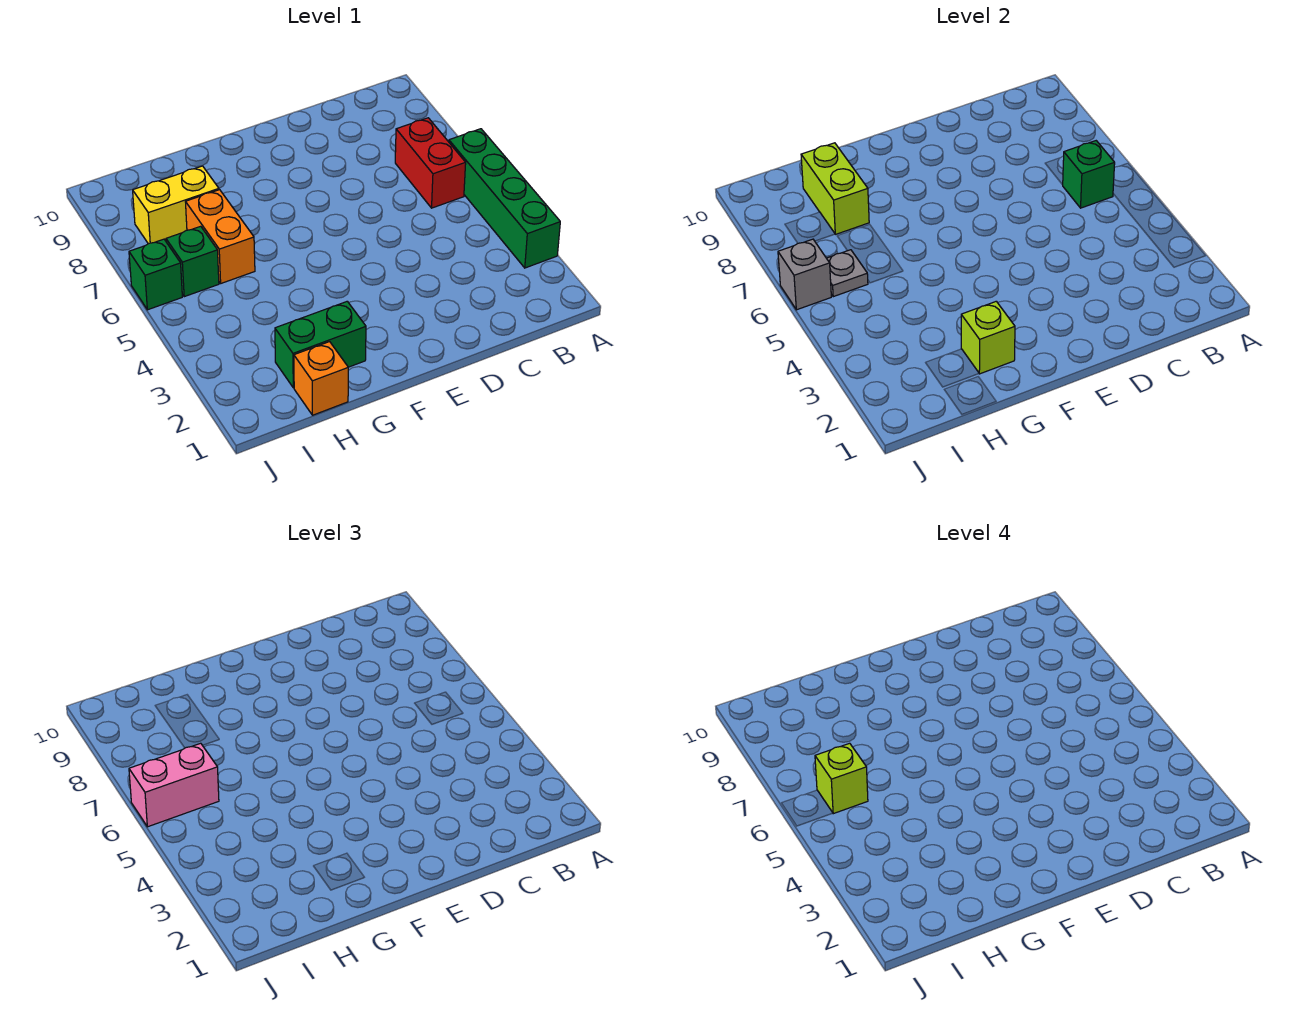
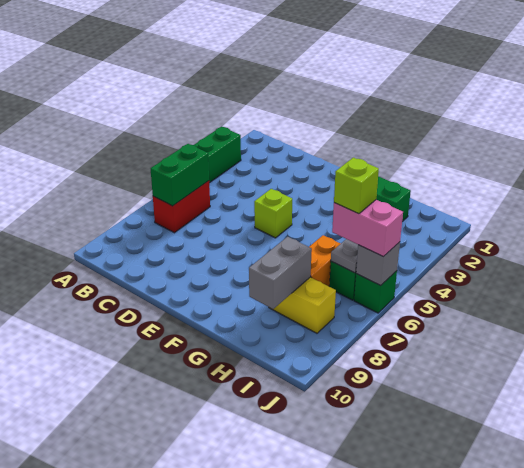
green 1x1 brick [1063,141,1115,208] -> green 1x2 brick [151,144,209,206]
lime 1x1 brick [961,301,1015,374] -> lime 1x1 brick moved to [254,189,292,238]
orange 1x1 brick [294,342,348,415] -> none
lime 1x2 brick [801,143,869,234] -> grey 1x2 brick [249,237,312,309]

